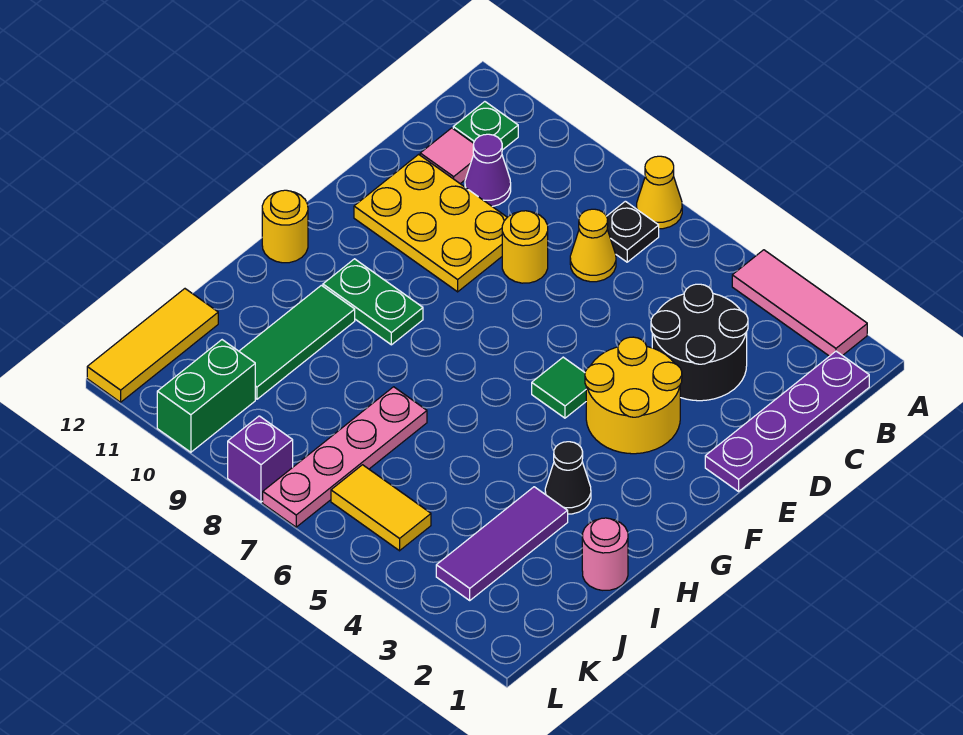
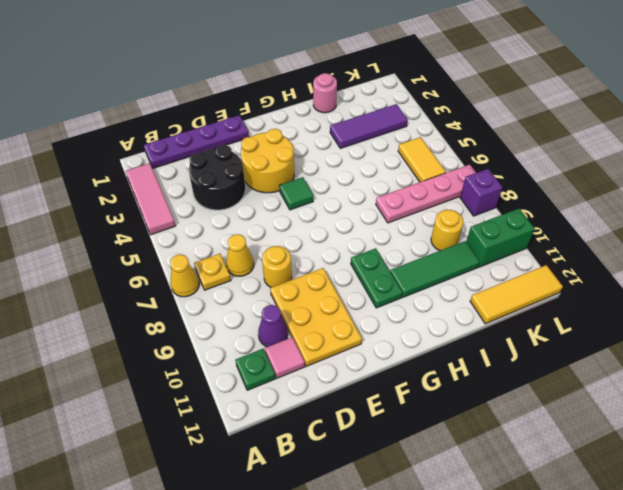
black 1x1 plate [607,201,659,262] -> yellow 1x1 plate [194,254,231,290]
yellow 1x1 round brick [262,190,308,263] -> yellow 1x1 round brick moved to [431,210,463,251]
black 1x1 cone [545,442,591,514] -> none

